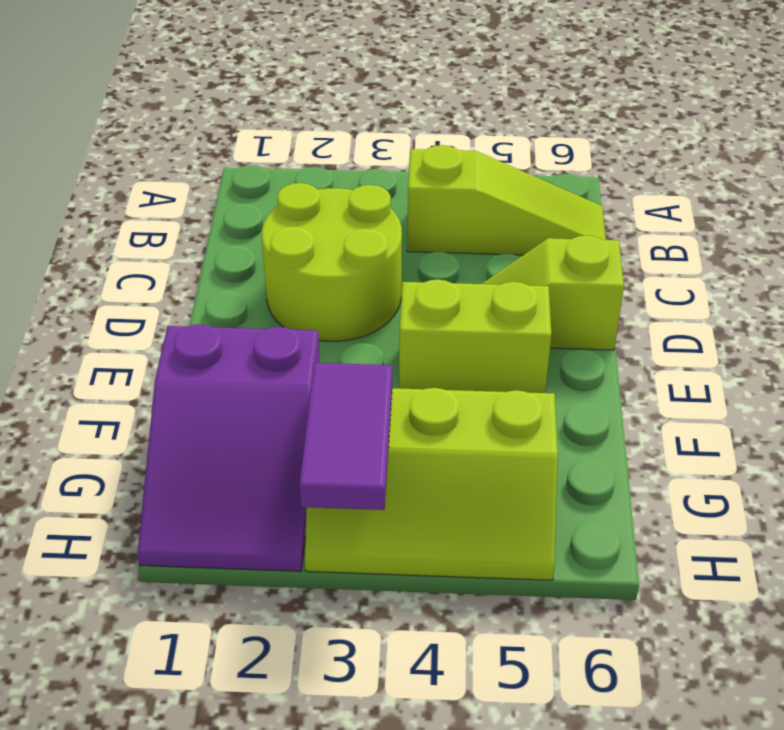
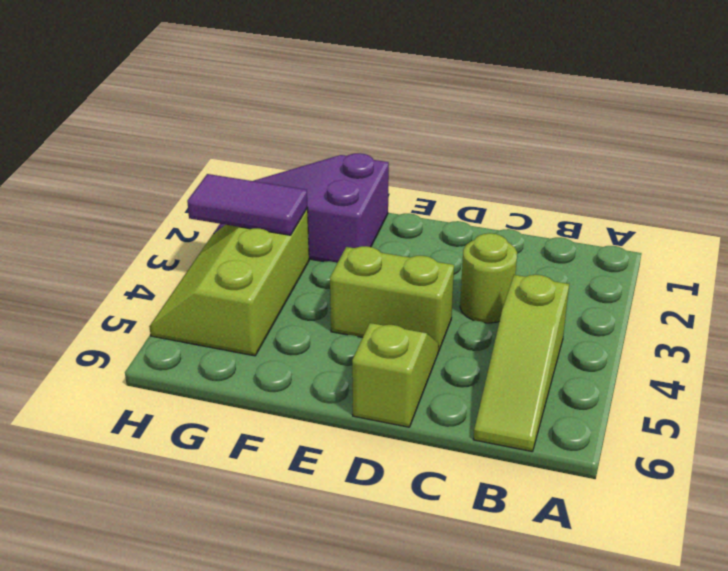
lime 2x2 round brick [262,183,402,341] -> lime 1x1 round brick [460,233,517,323]
lime 1x2 brick [399,280,551,393] -> lime 1x2 brick turned to [330,246,454,351]

